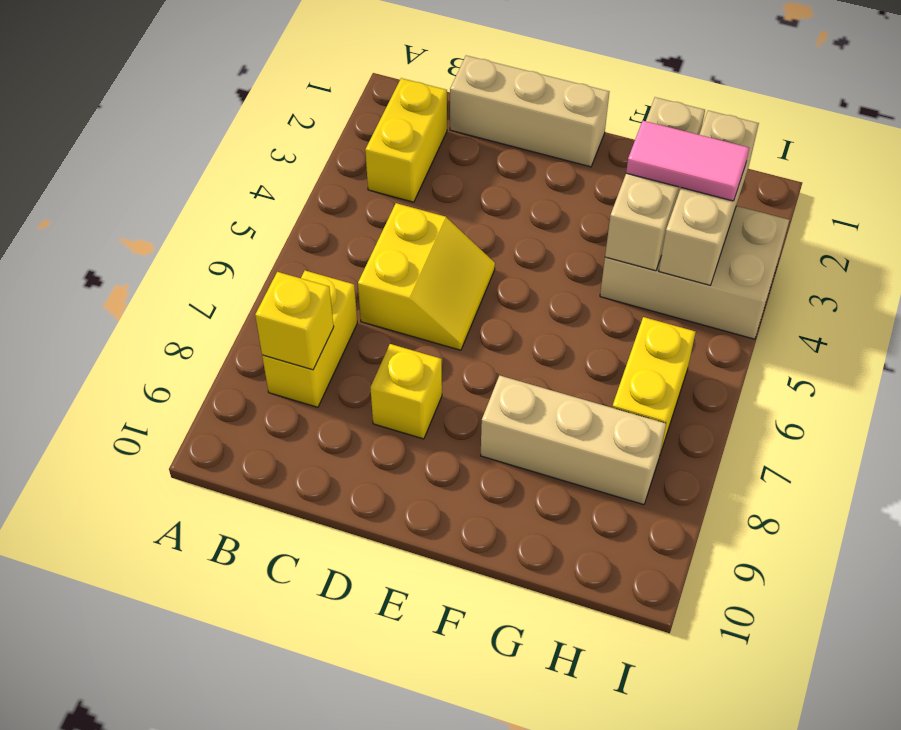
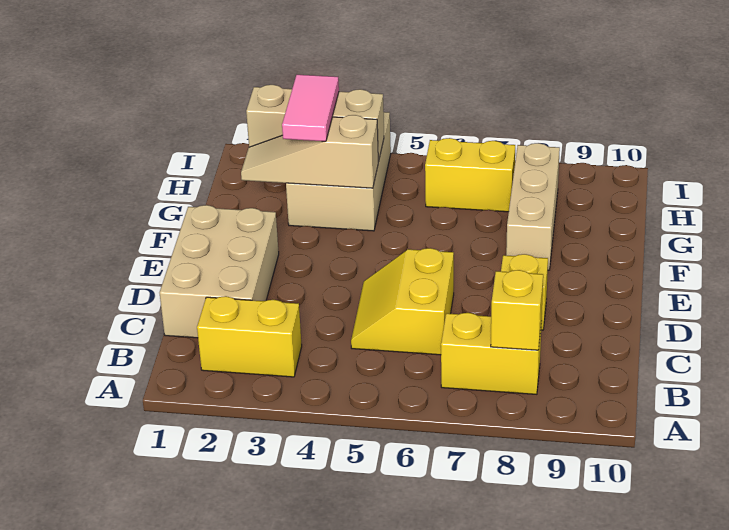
tan 1x3 brick [450,56,609,167] -> tan 2x3 brick [160,205,279,338]
yellow 2x2 slope [358,203,495,350] -> yellow 2x2 slope turned to [351,248,454,355]
tan 1x3 brick [605,97,705,271] -> tan 1x3 slope [241,115,379,188]

